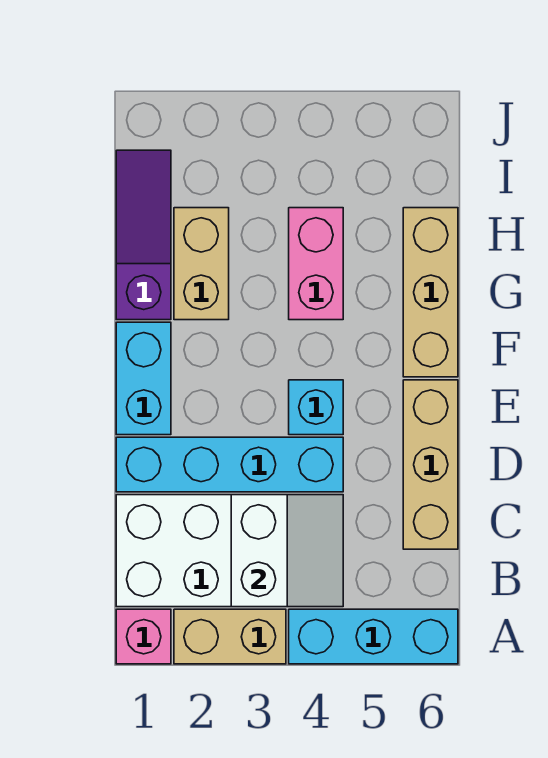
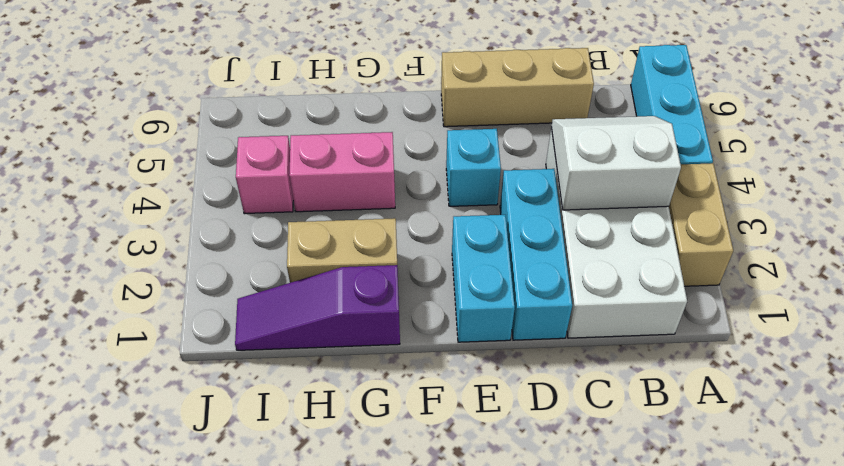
pink 1x1 brick [116,609,171,664] -> pink 1x1 brick moved to [236,136,293,214]
cyan 1x4 brick [116,437,343,492] -> cyan 1x3 brick [500,169,572,340]
cyan 1x2 brick [116,322,171,435] -> cyan 1x2 brick turned to [452,215,515,342]
tan 1x3 brick [403,208,458,377] -> none

